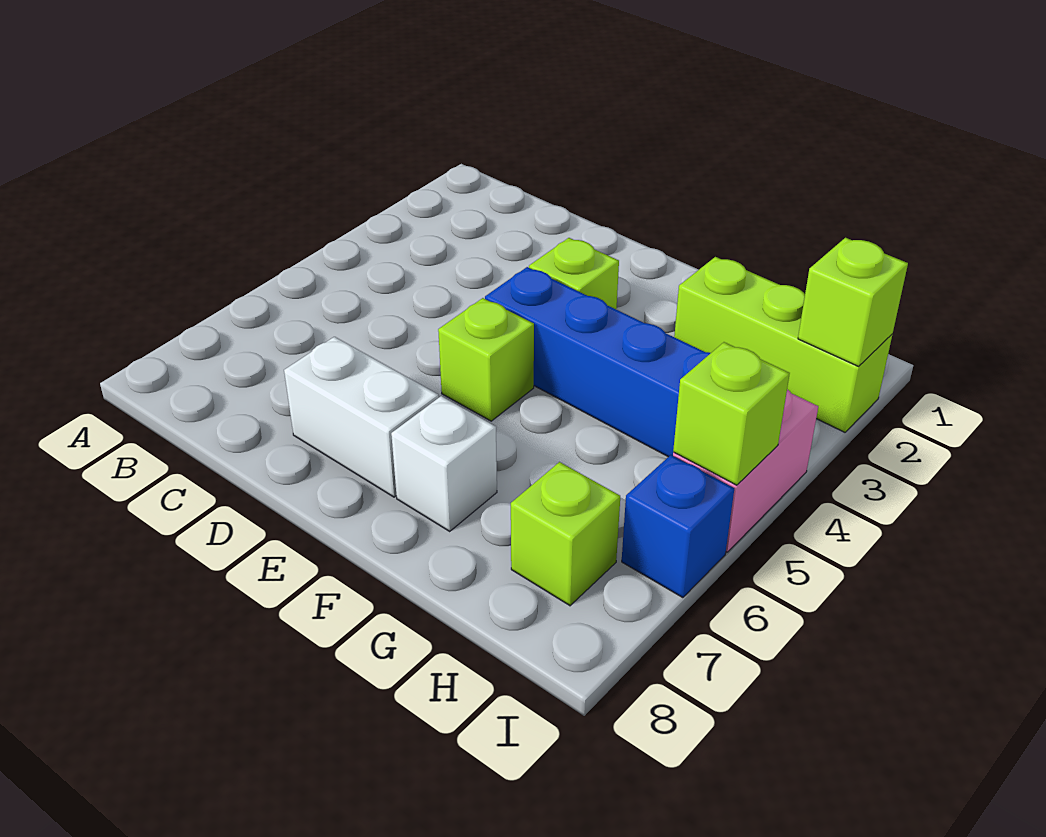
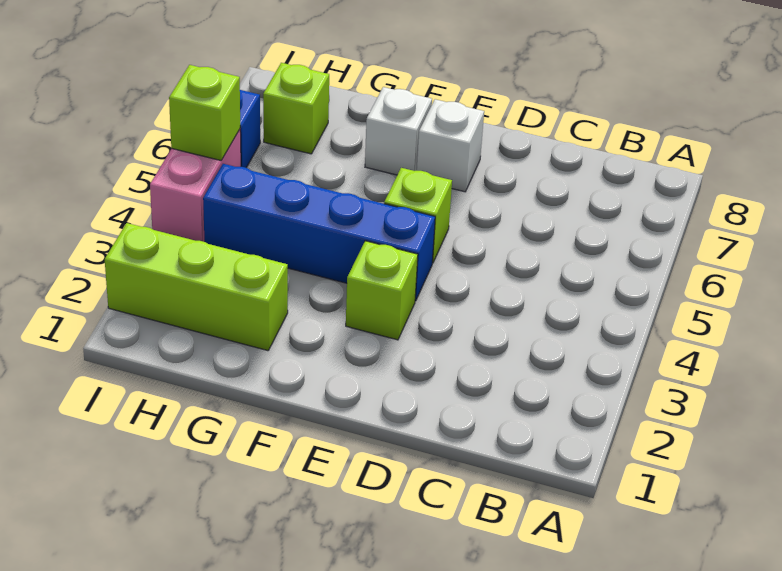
white 1x2 brick [284,337,439,497] -> white 1x1 brick [417,99,484,192]
lime 1x1 brick [798,238,908,366] -> none

